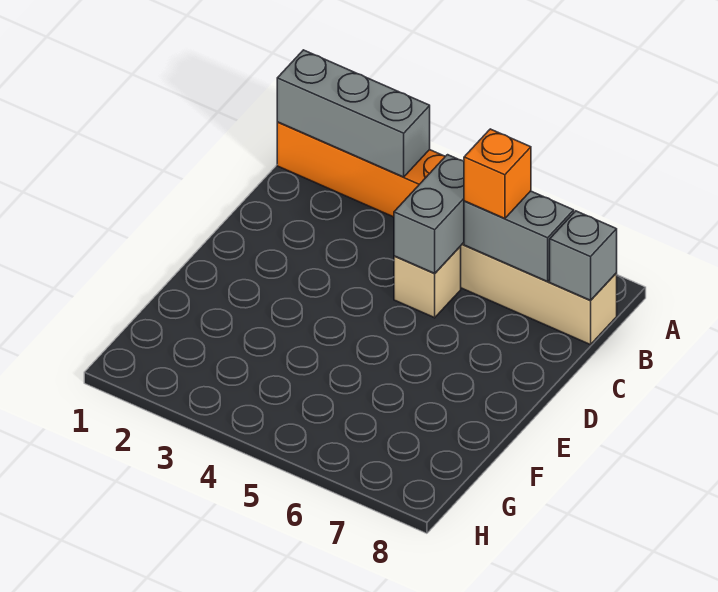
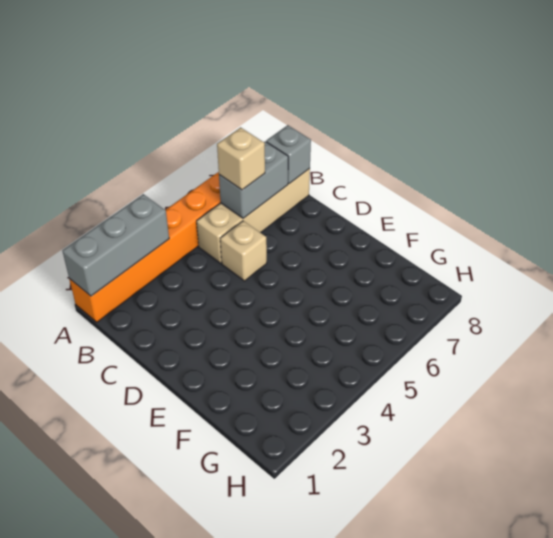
grey 1x2 brick [394,155,464,274] -> none
orange 1x1 brick [464,129,531,219] -> tan 1x1 brick [217,127,265,190]

